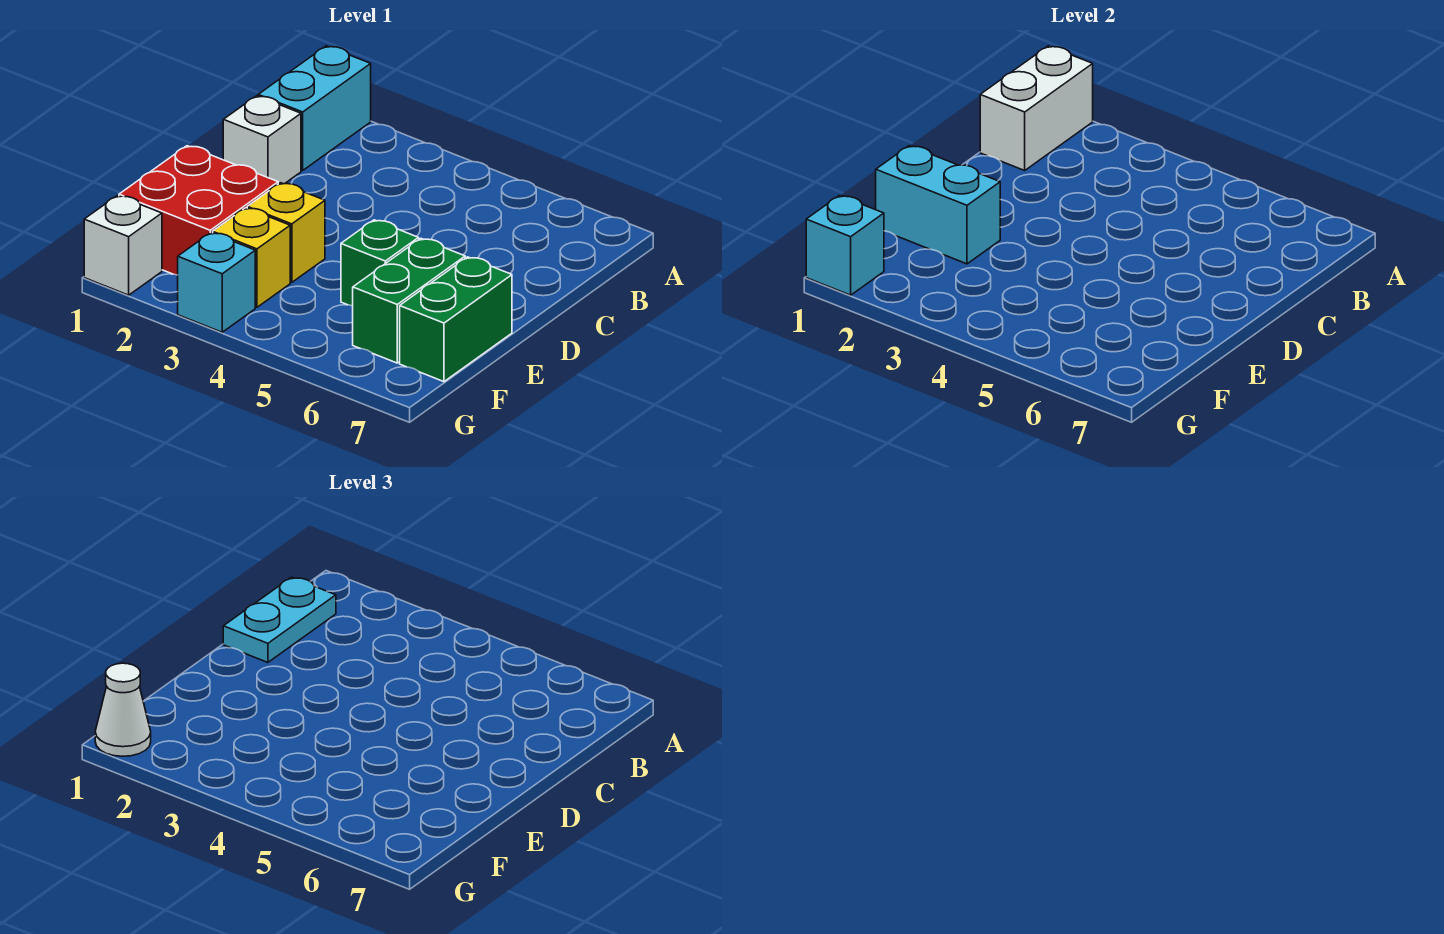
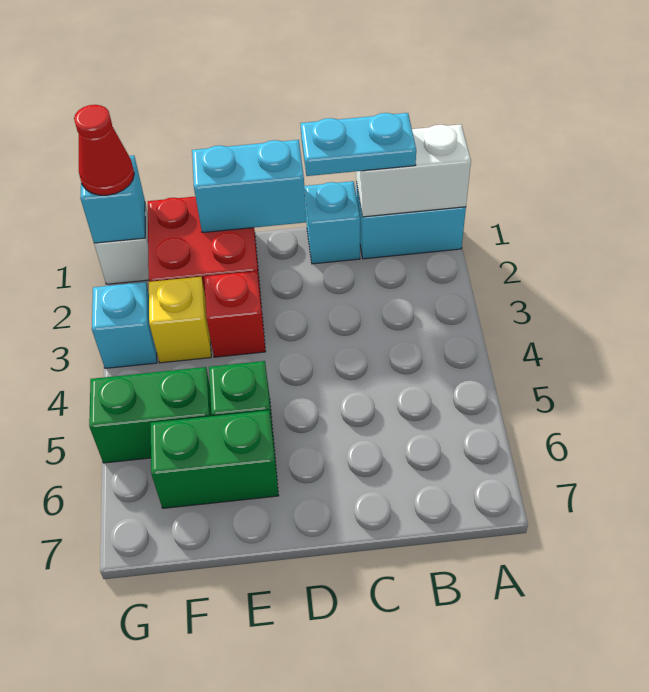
white 1x1 brick [223,96,301,184] -> cyan 1x1 brick [304,181,360,264]
cyan 1x2 brick [876,146,1000,264] -> cyan 1x2 brick turned to [192,140,307,233]
yellow 1x1 brick [247,183,325,282] -> red 1x1 brick [204,271,266,357]
green 1x2 brick [400,257,512,382] -> green 1x2 brick moved to [89,367,212,463]
white 1x1 cone [95,663,151,756] -> red 1x1 cone [74,105,134,195]

